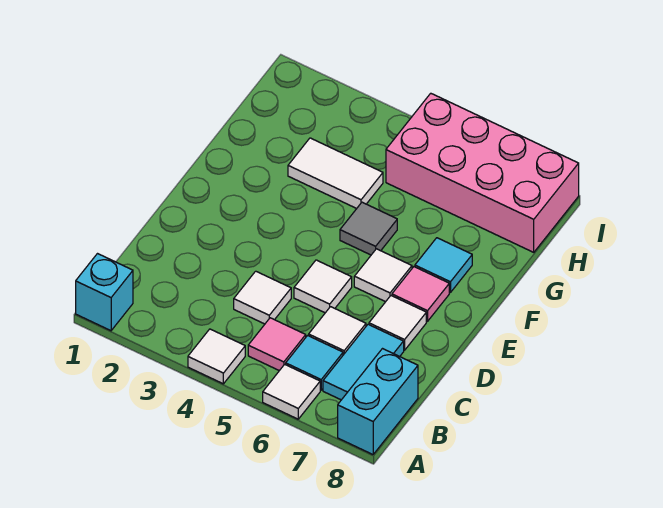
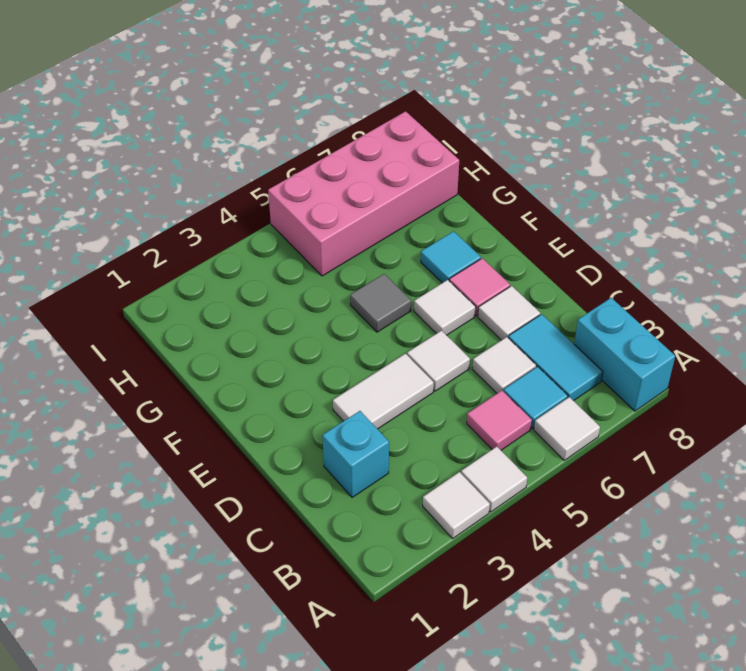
cyan 1x1 brick [76,254,133,331] -> cyan 1x1 brick moved to [323,411,389,497]
white 1x1 tile [234,271,291,324] -> white 1x1 tile moved to [423,472,490,538]
white 1x2 tile [288,138,383,209] -> white 1x2 tile moved to [333,354,434,429]

